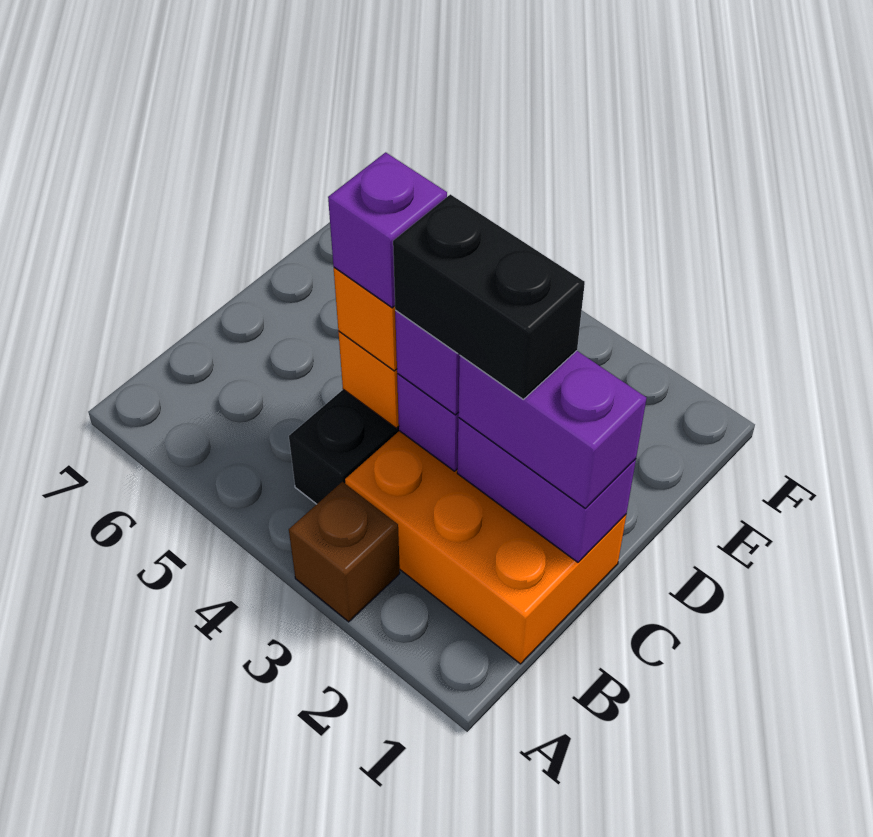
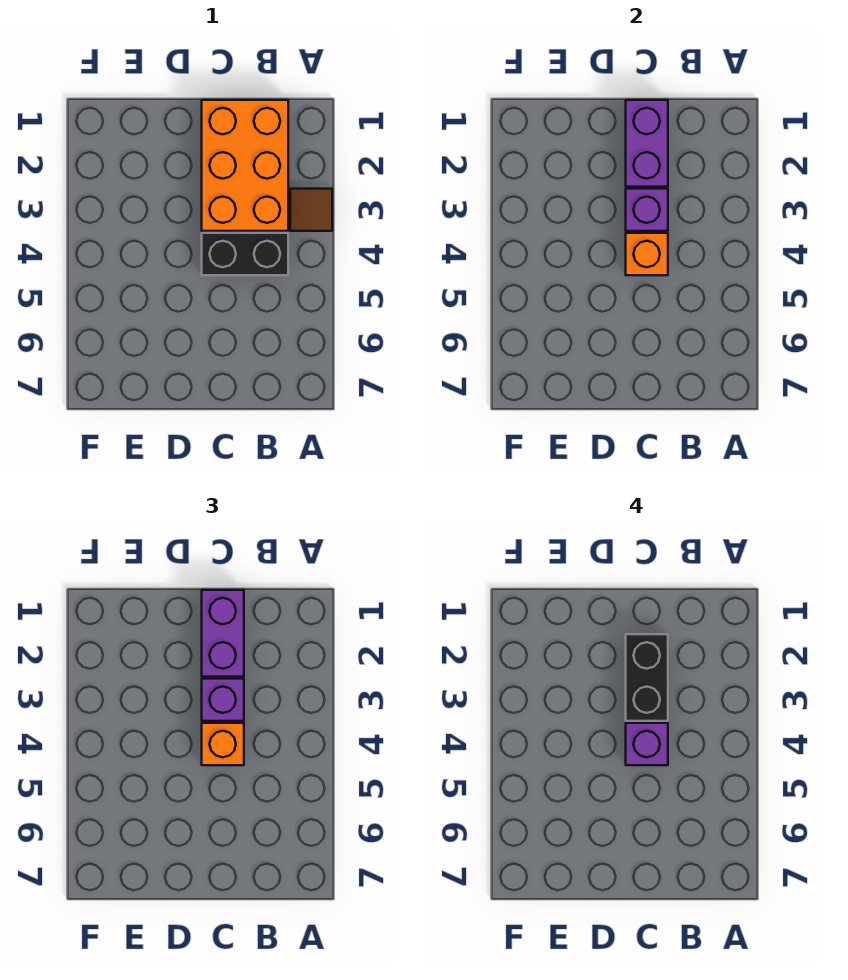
brown 1x1 brick [289,482,400,622] -> brown 1x1 tile [290,189,332,231]

